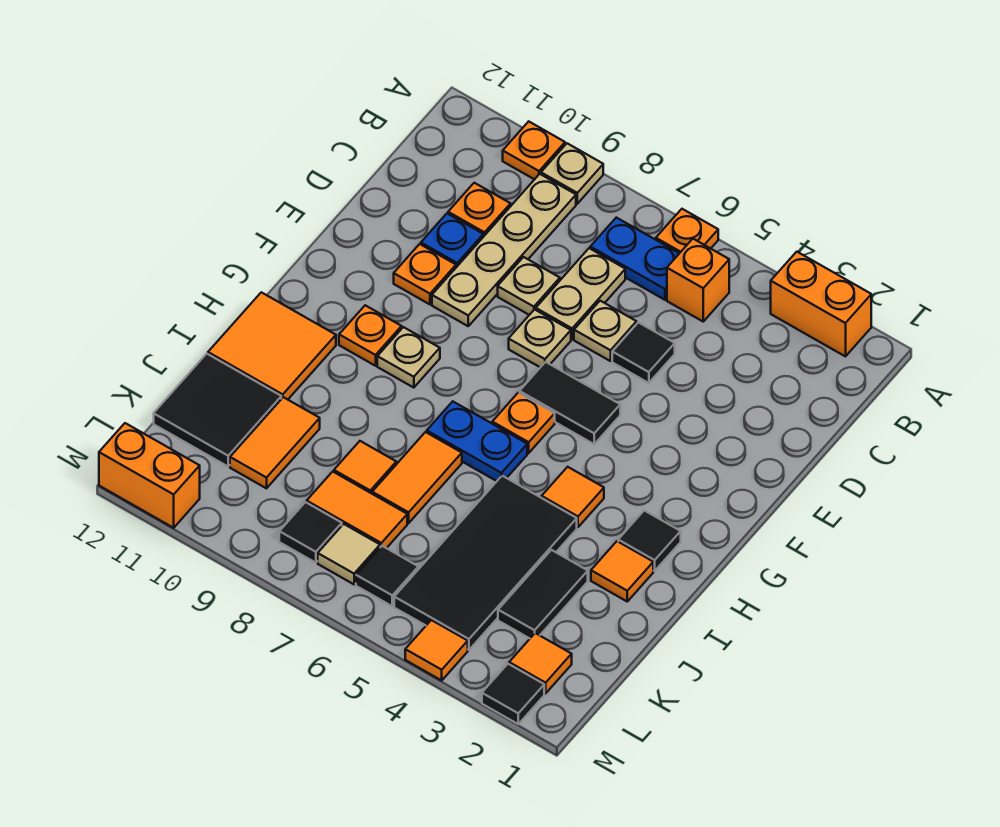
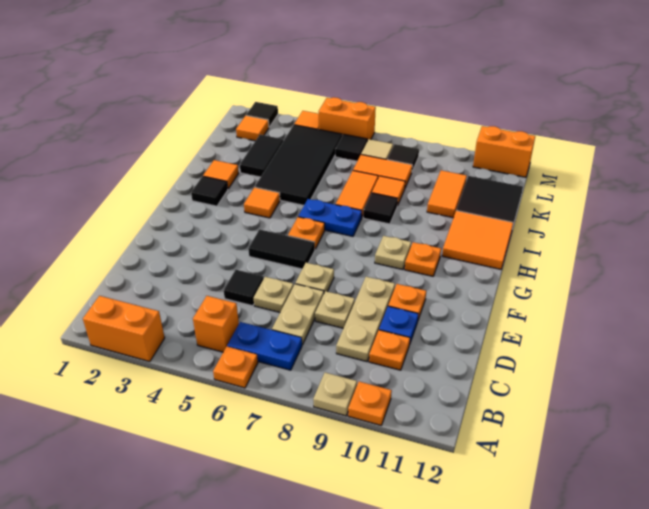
tan 1x4 plate [432,174,576,326] -> tan 1x3 plate [336,277,395,362]
none -> black 1x1 tile [363,193,398,224]
none -> orange 1x2 brick [318,97,376,141]

